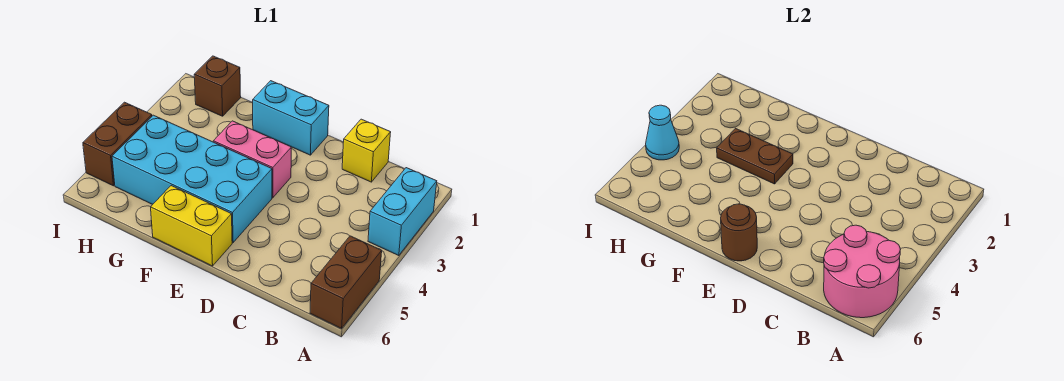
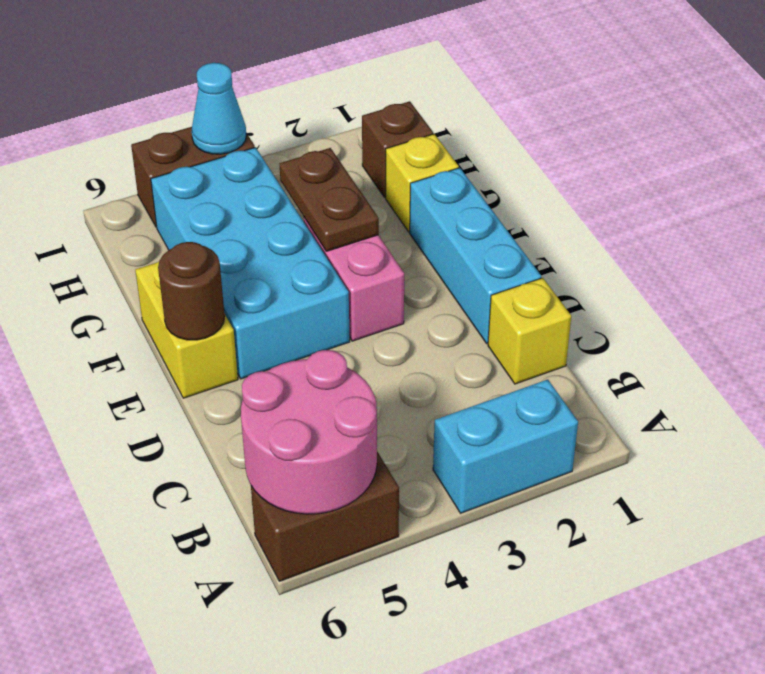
cyan 1x2 brick [253,81,329,155] -> cyan 1x3 brick [410,168,541,343]
none -> yellow 1x1 brick [386,134,459,232]

